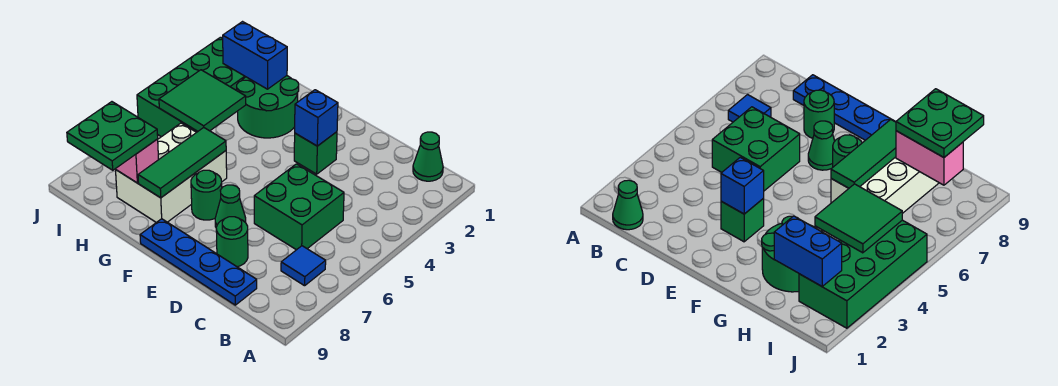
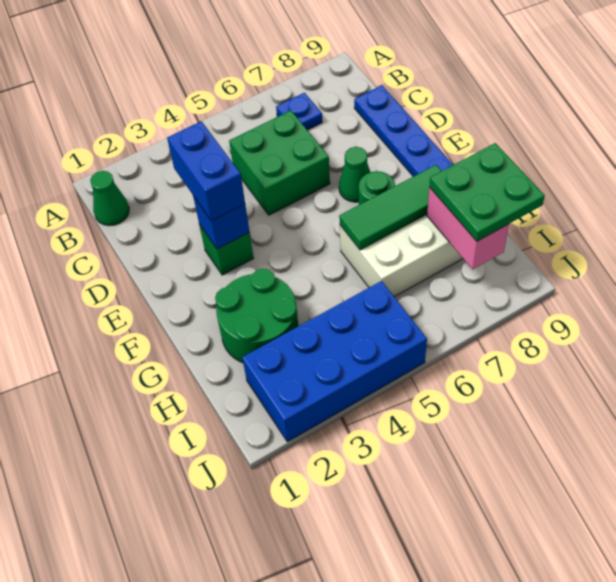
blue 1x1 tile [281,246,326,286] -> blue 1x1 plate [276,93,322,130]
green 1x1 round brick [216,217,248,267] -> none
blue 1x2 brick [223,22,287,89] -> blue 1x2 brick moved to [167,121,245,221]
green 2x2 tile [159,70,246,131] -> none
green 2x4 brick [137,37,245,137] -> blue 2x4 brick [242,281,427,442]

